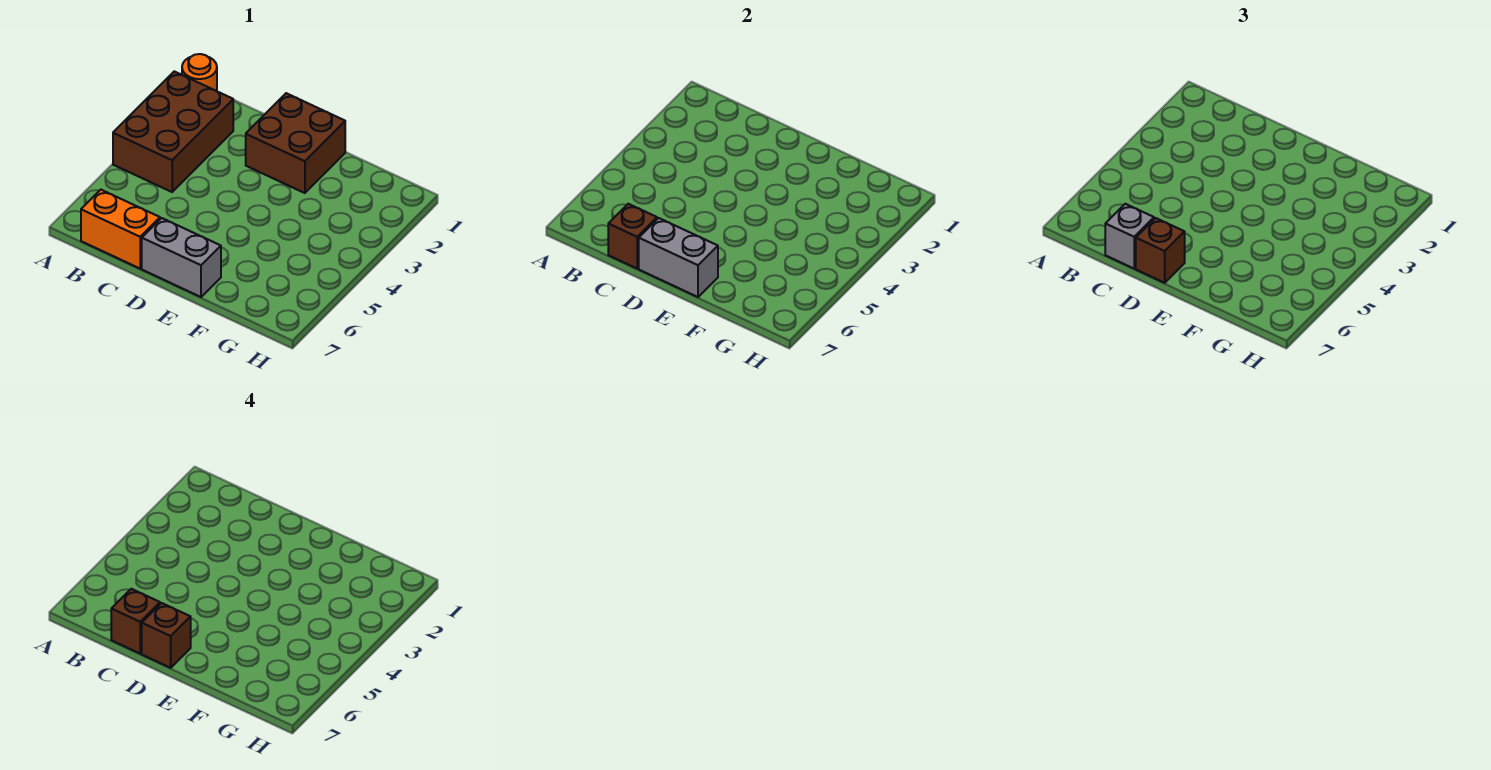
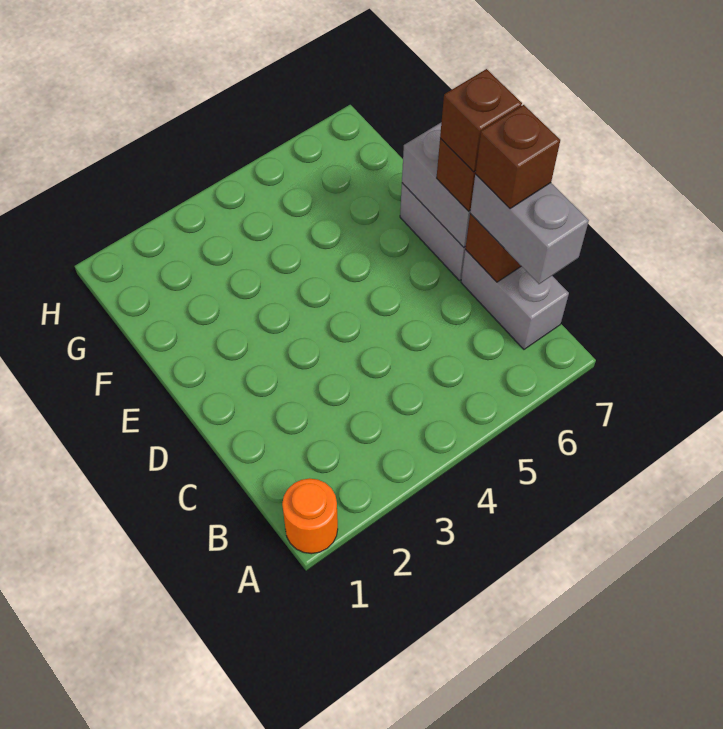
brown 2x3 brick [113,71,233,192] -> none
orange 1x2 brick [81,190,160,268] -> grey 1x2 brick [461,249,569,349]
grey 1x1 brick [1105,204,1154,268] -> grey 1x2 brick [470,174,589,284]
brown 2x2 brick [246,93,345,193] -> none

